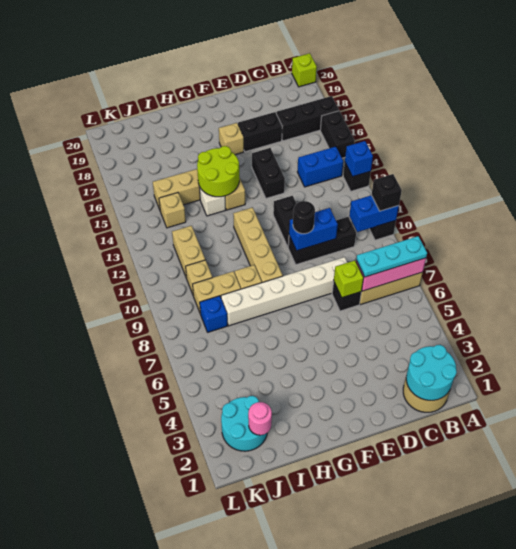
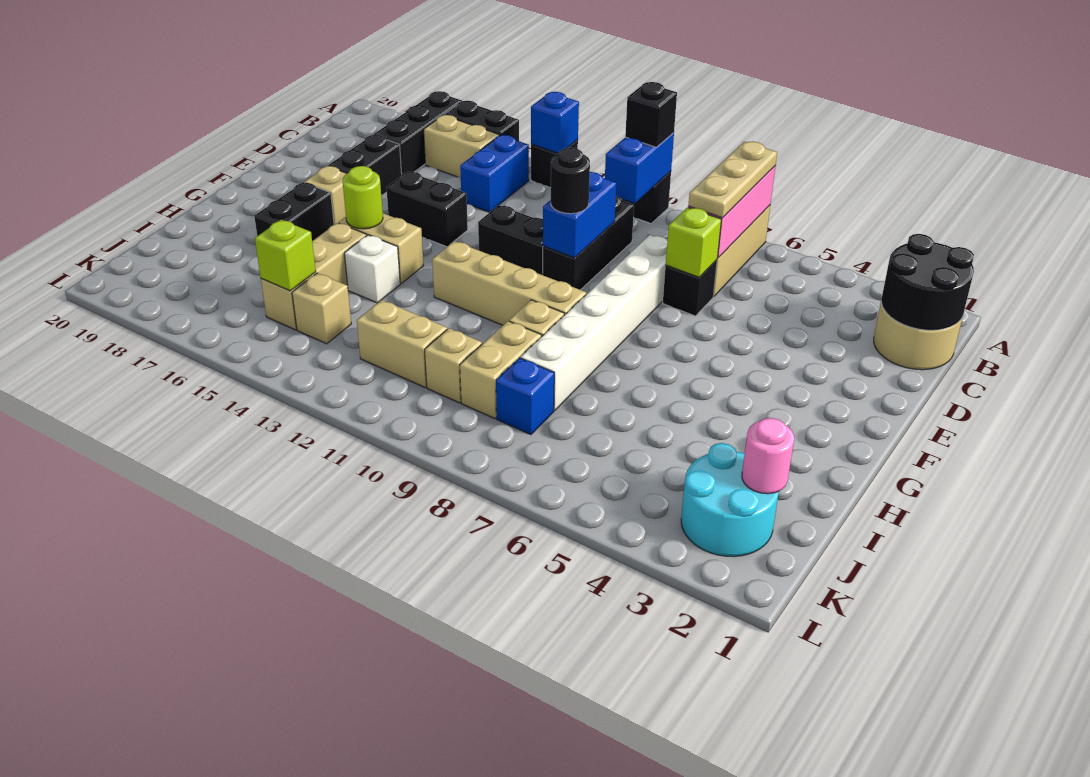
cyan 1x3 plate [356,236,427,277] -> tan 1x3 plate [688,141,777,218]
lime 1x1 brick [292,53,317,87] -> lime 1x1 brick moved to [255,220,316,291]
cyan 2x2 round brick [406,345,457,400] -> black 2x2 round brick [881,234,974,330]
none -> tan 1x2 brick [424,115,499,178]
lime 2x2 round brick [197,146,239,197] -> lime 1x1 round brick [342,166,383,229]
none -> black 1x2 brick [254,182,334,241]

